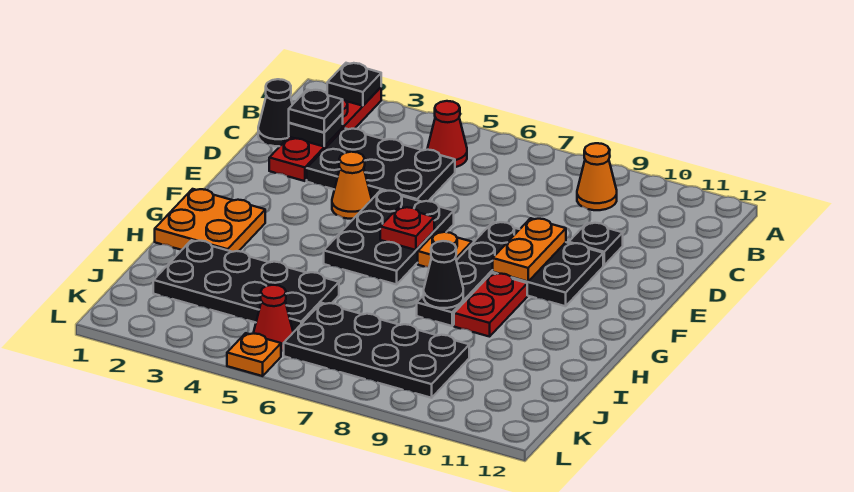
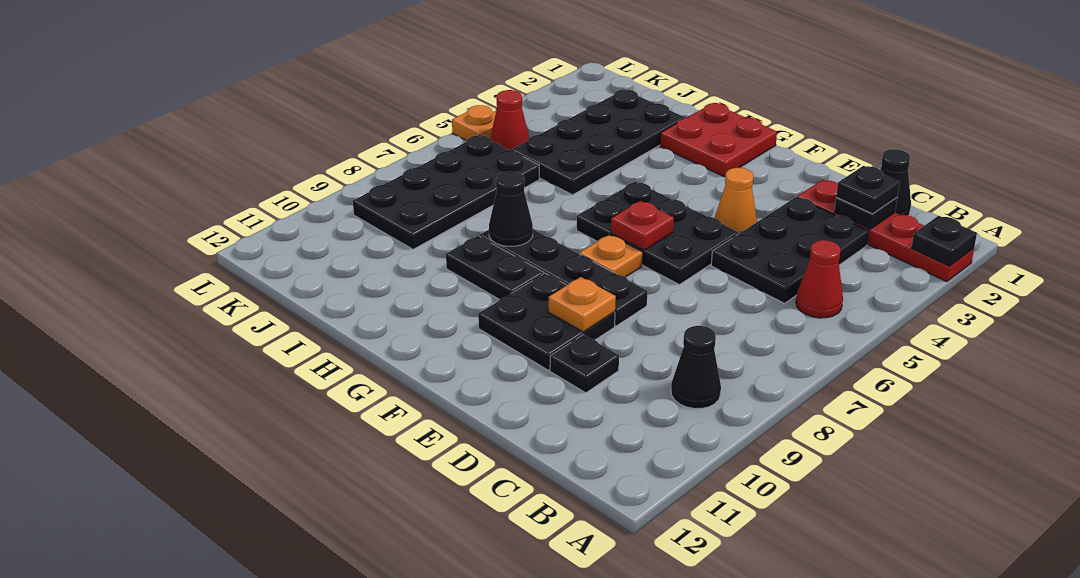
orange 1x1 cone [577,143,617,210] -> black 1x1 cone [671,326,721,409]
orange 1x2 plate [493,218,566,282] -> orange 1x1 plate [548,277,616,332]
orange 2x2 plate [155,189,265,252] -> red 2x2 plate [660,103,777,177]
red 1x2 plate [454,273,527,337] -> black 1x2 plate [446,236,544,300]

